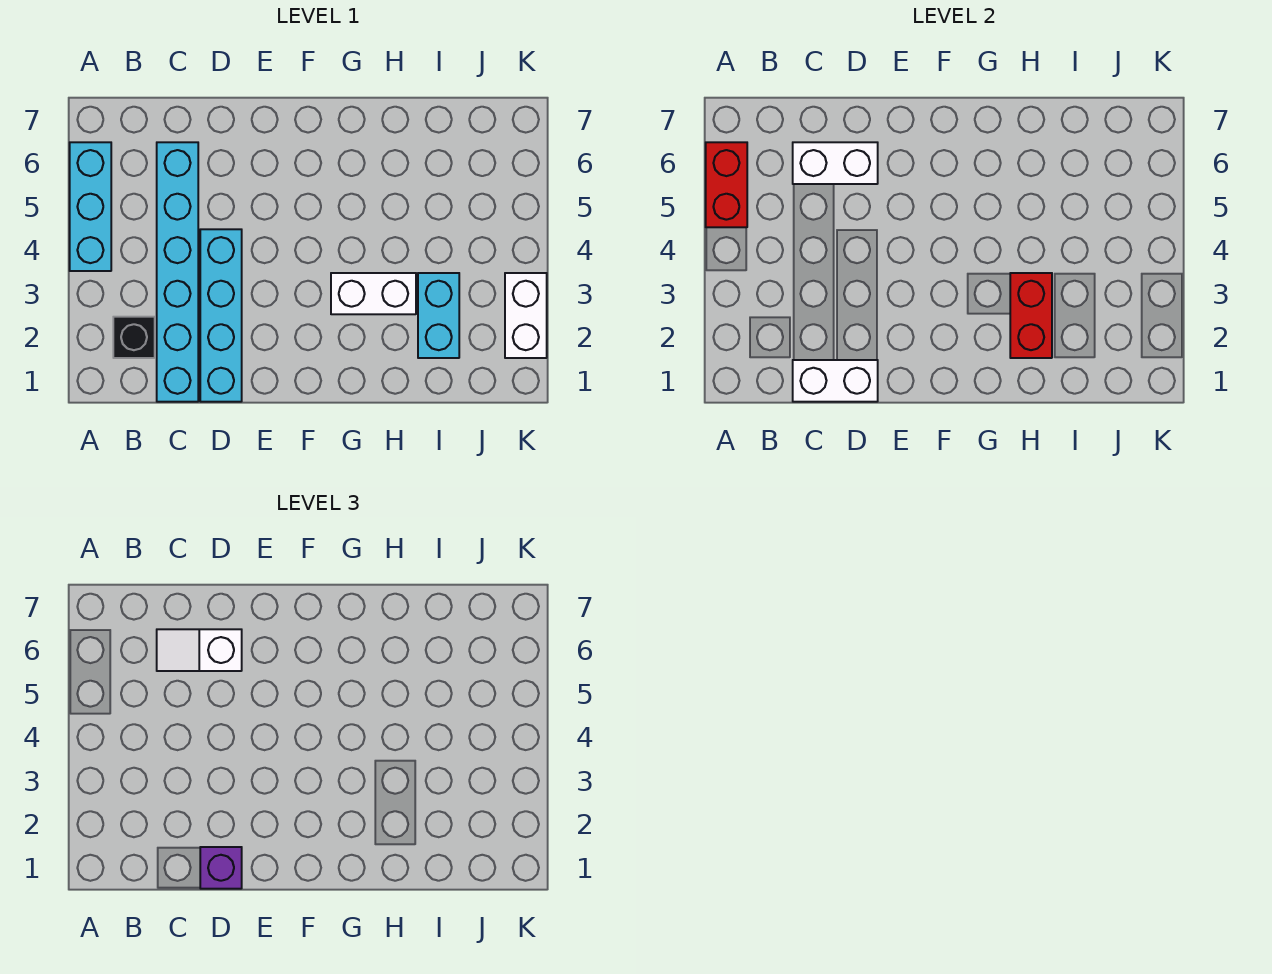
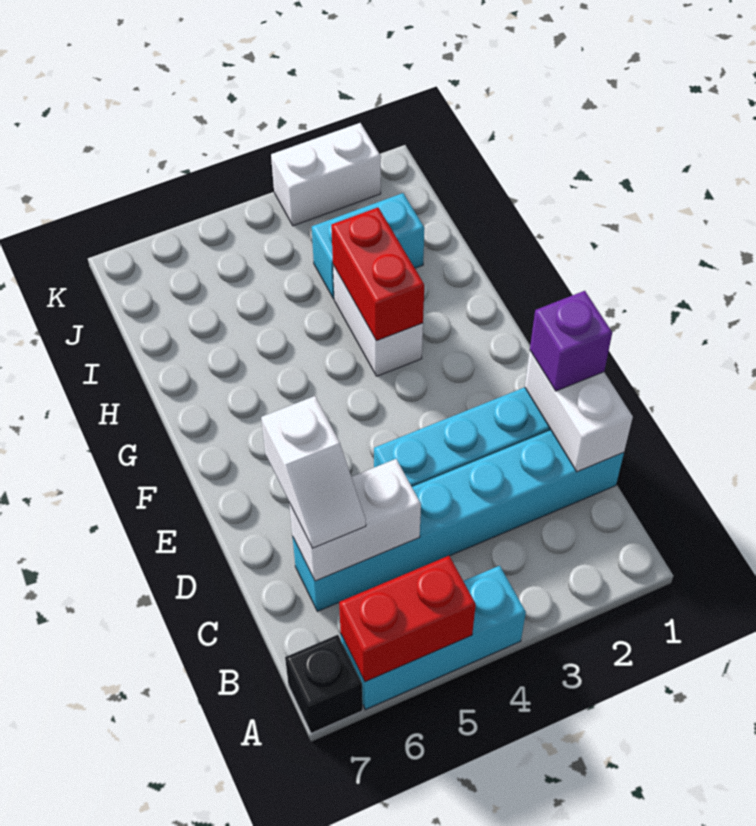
black 1x1 brick [113,317,155,358] -> black 1x1 brick moved to [285,635,363,733]
white 1x2 brick [793,142,878,184] -> white 1x2 brick turned to [289,459,421,581]
red 1x2 brick [1010,273,1052,358] -> red 1x2 brick turned to [331,208,424,341]

